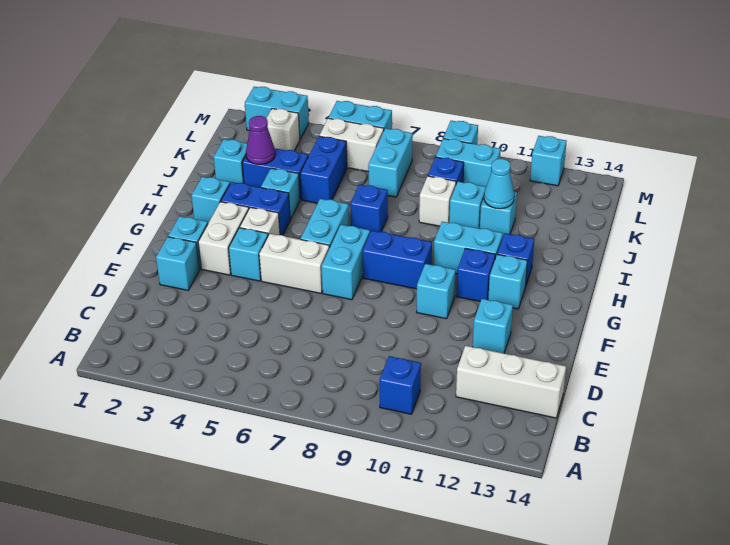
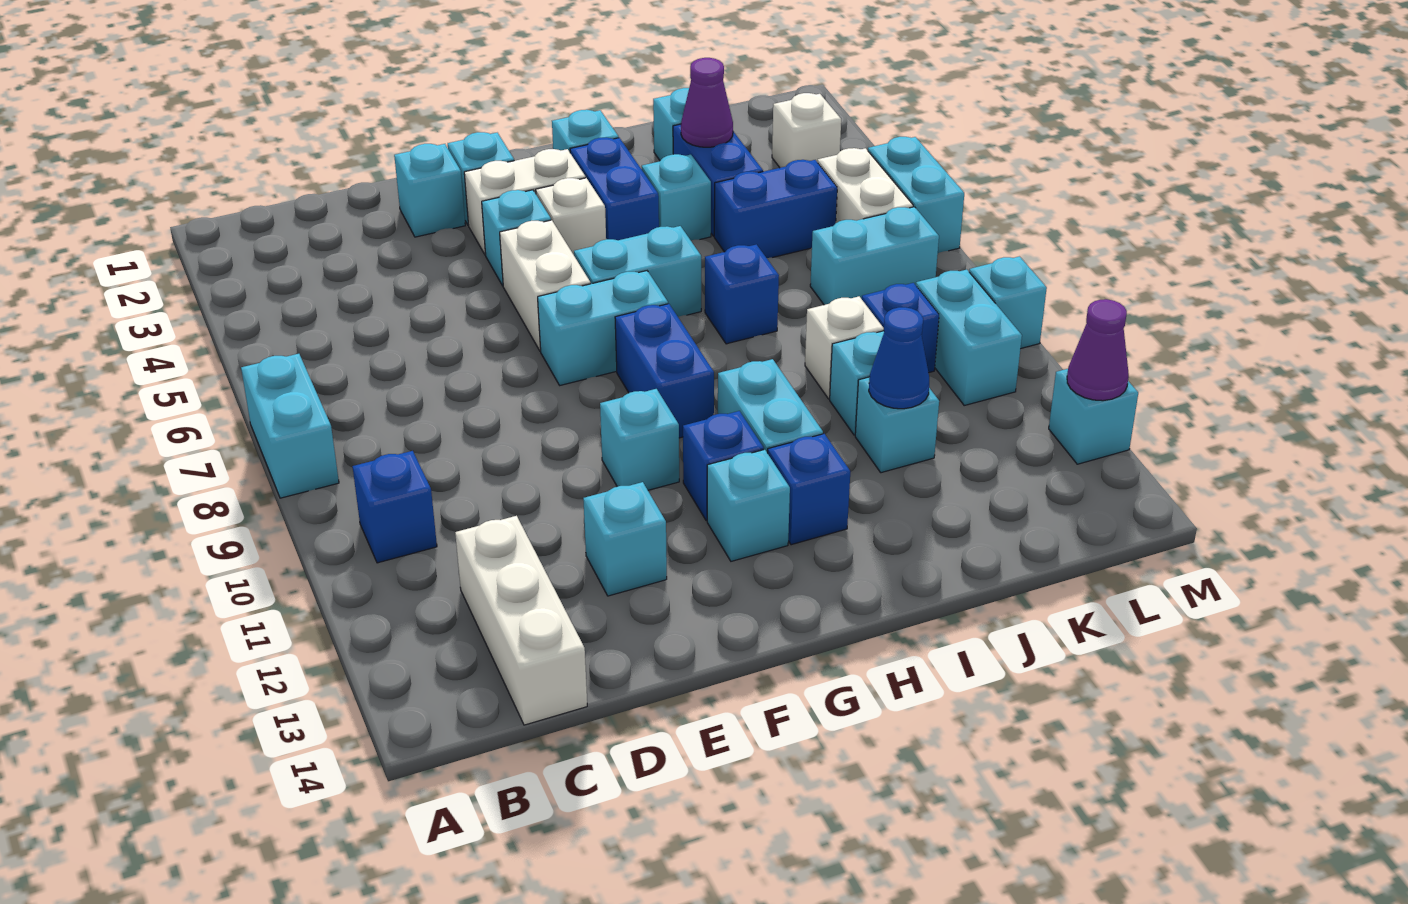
cyan 1x1 cone [484,159,514,209] -> blue 1x1 cone [869,307,929,409]
cyan 1x2 brick [245,87,309,139] -> cyan 1x2 brick moved to [241,354,339,498]
none -> purple 1x1 cone [1067,299,1129,401]

